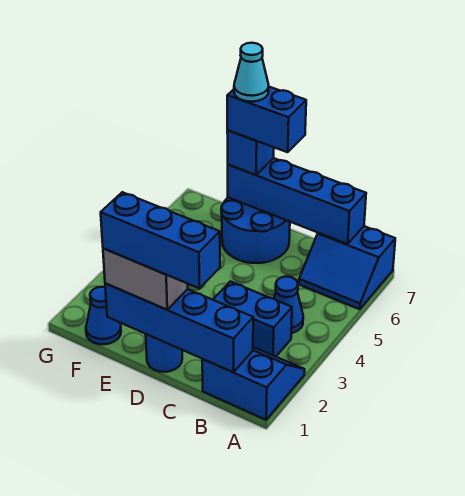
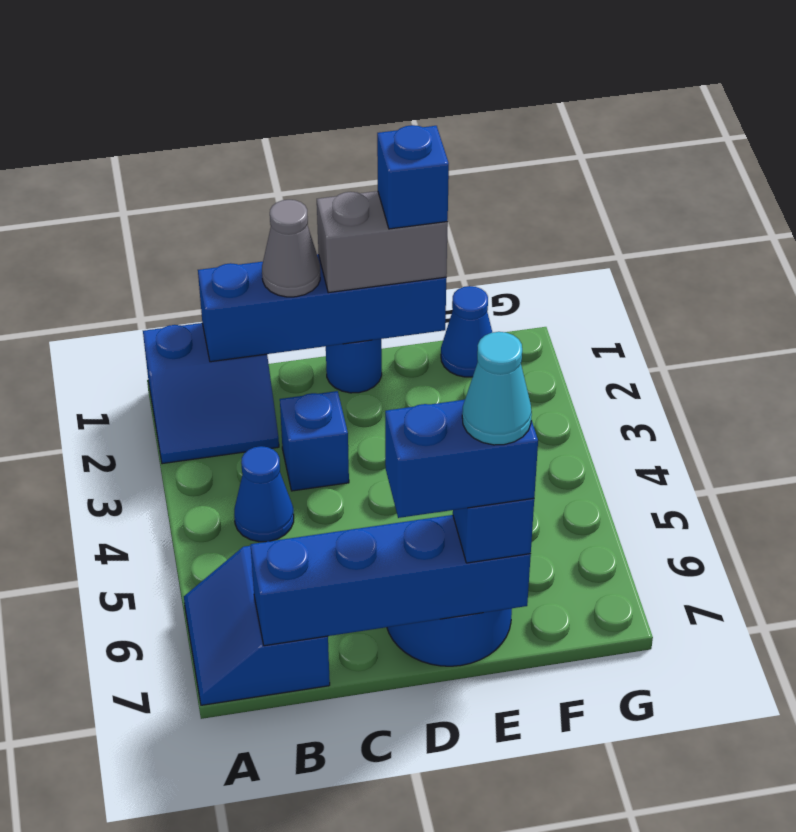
blue 2x2 slope [299,226,395,309] -> blue 2x2 slope turned to [184,546,330,705]
blue 1x2 brick [213,281,292,357] -> blue 1x1 brick [280,391,349,491]
none -> grey 1x1 cone [262,200,320,297]
blue 1x3 brick [101,192,220,288] -> blue 1x1 brick [377,125,449,229]

